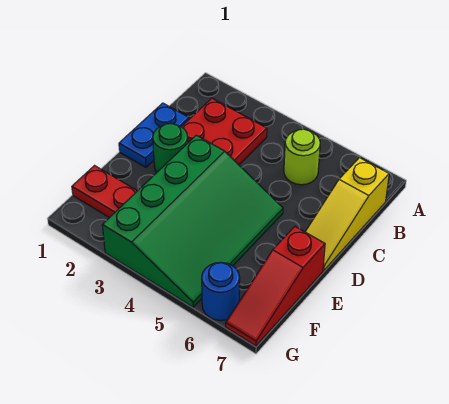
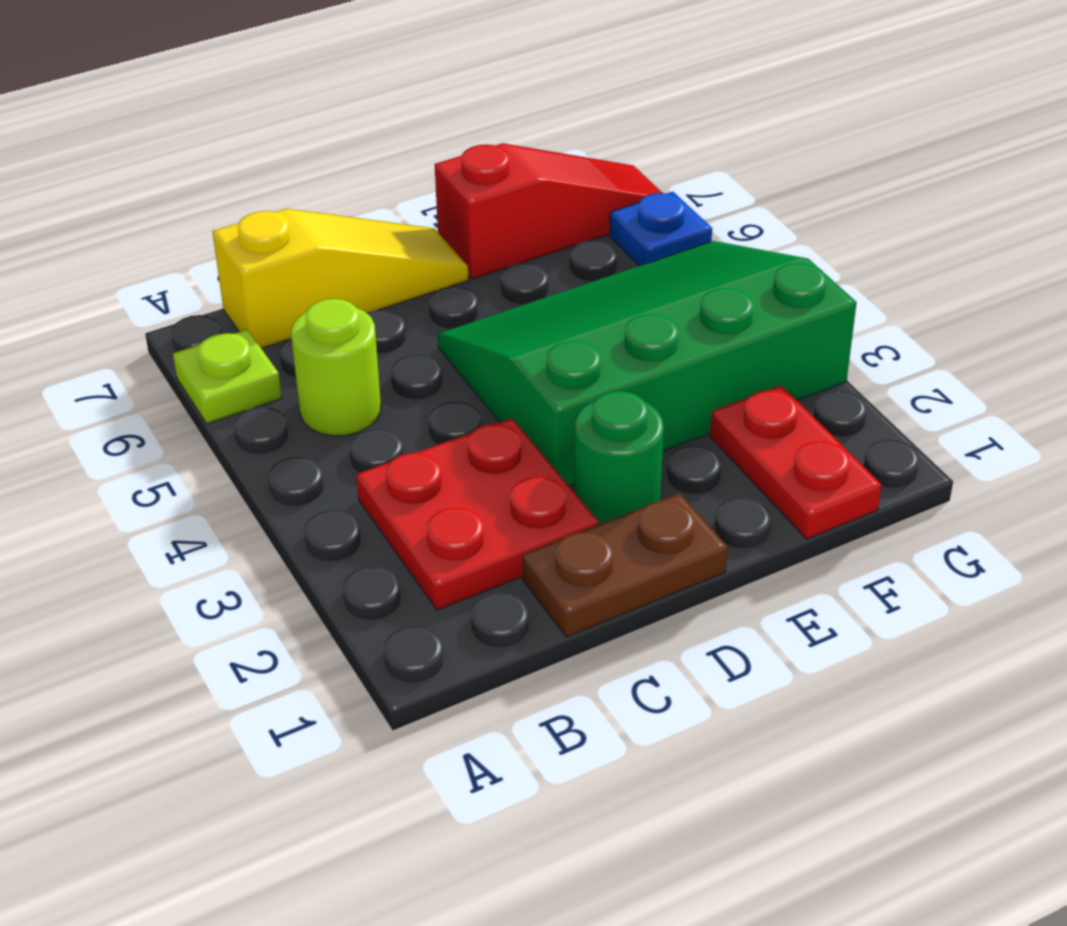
none -> lime 1x1 plate [173,329,282,424]
blue 1x2 plate [119,103,189,167] -> brown 1x2 plate [522,493,727,637]
blue 1x1 round brick [202,262,240,321] -> blue 1x1 plate [610,192,712,266]

